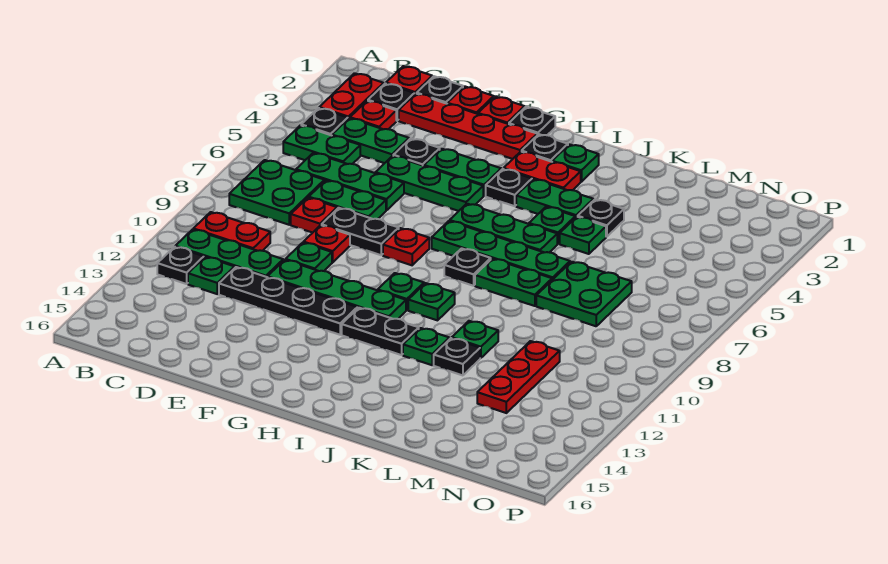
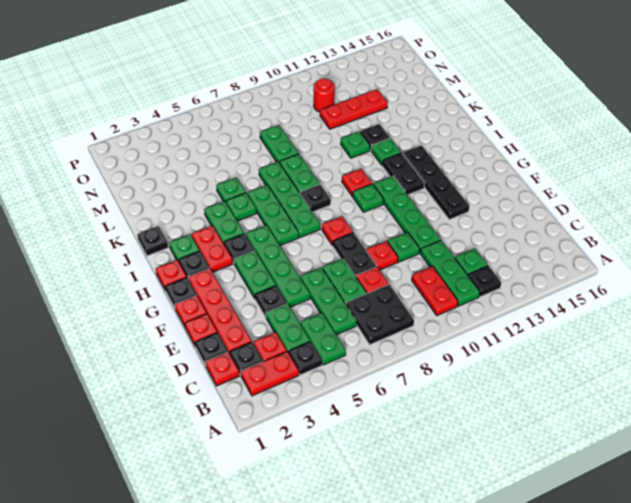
green 2x2 plate [229,160,324,225] -> black 2x2 plate [346,285,414,345]
black 1x4 plate [219,267,357,335] -> black 1x4 plate moved to [403,145,469,220]
green 1x3 plate [375,156,483,211] -> green 1x4 plate [246,225,310,307]
none -> red 1x1 plate [156,260,187,291]
green 1x1 plate [408,283,455,320] -> red 1x1 plate [342,168,372,197]
black 1x1 plate [578,199,624,237] -> black 1x1 plate moved to [137,226,168,256]
green 2x2 plate [536,262,632,326] -> green 1x2 plate [260,125,299,163]
none -> red 1x1 round brick [314,78,335,112]

